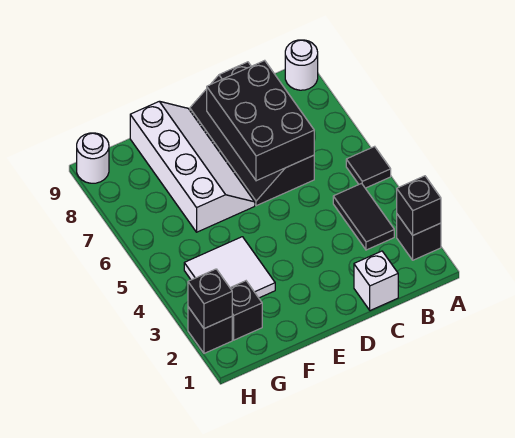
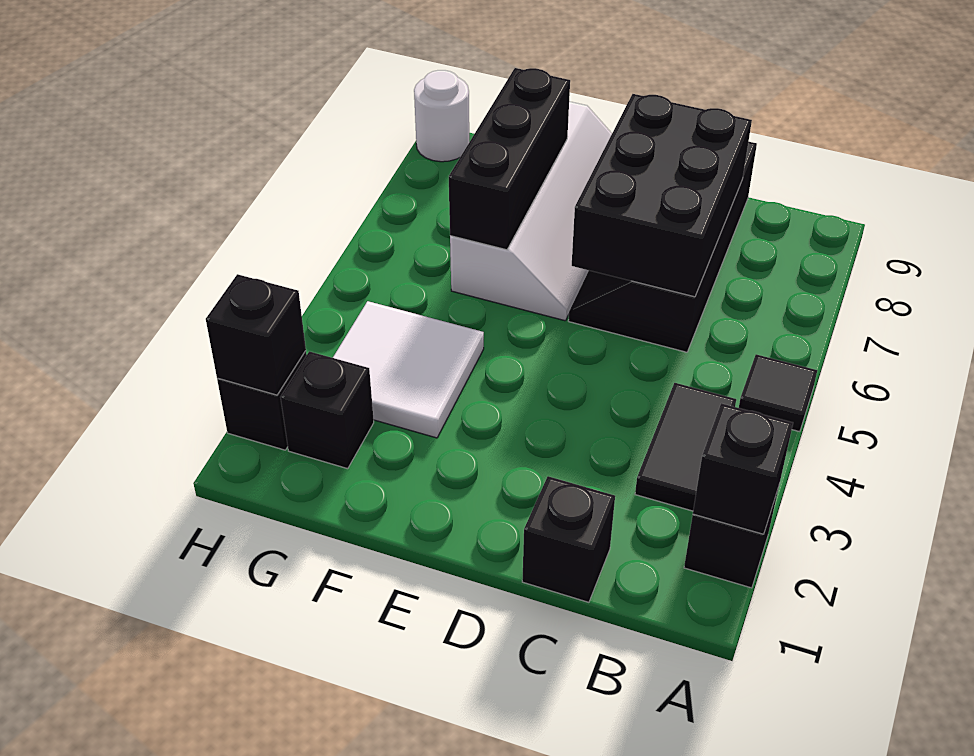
white 1x1 round brick [285,40,318,90] -> none
white 1x1 brick [354,251,398,311] -> black 1x1 brick [522,476,615,602]
none -> black 1x3 brick [449,68,570,250]

